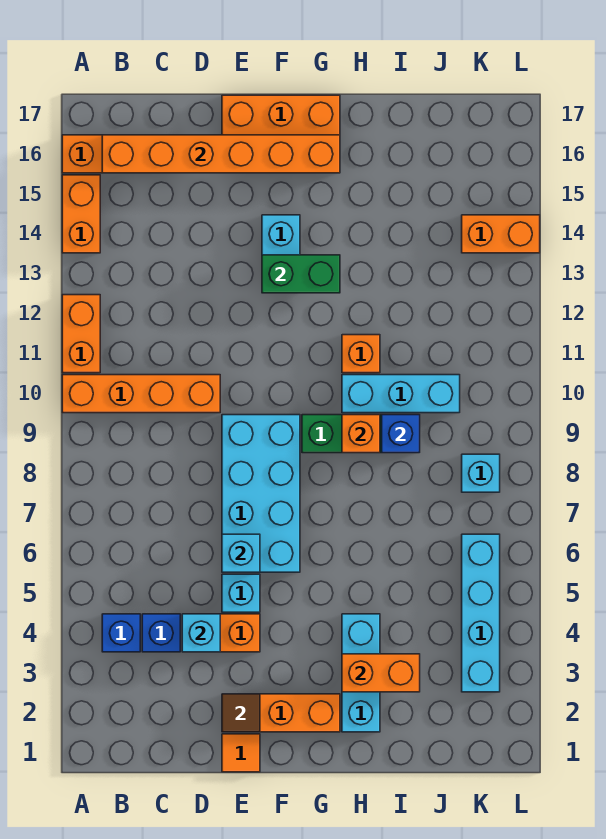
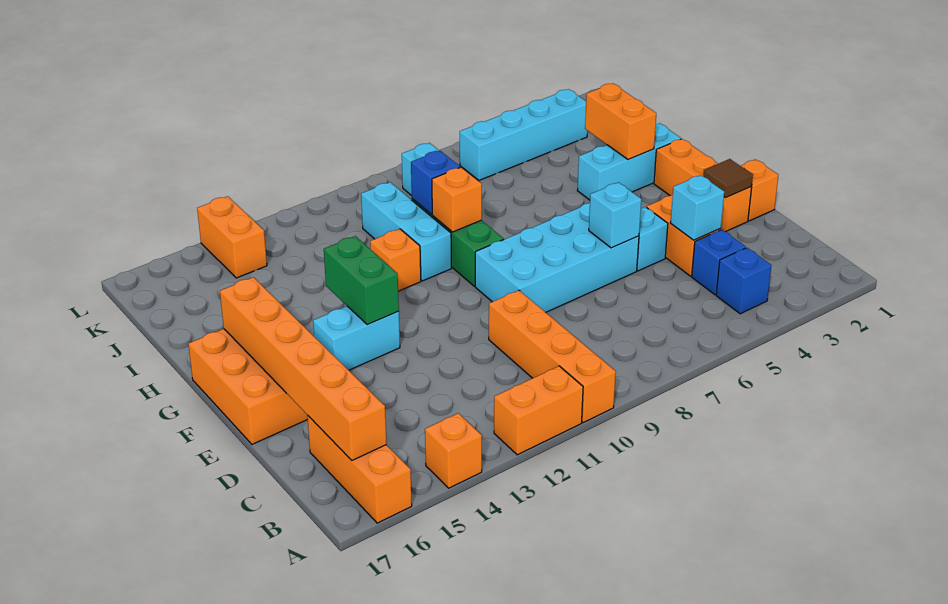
orange 1x2 brick [62,175,100,253] -> orange 1x1 brick [425,413,482,488]
orange 1x1 tile [222,734,260,772] -> orange 1x1 brick [741,159,778,221]

